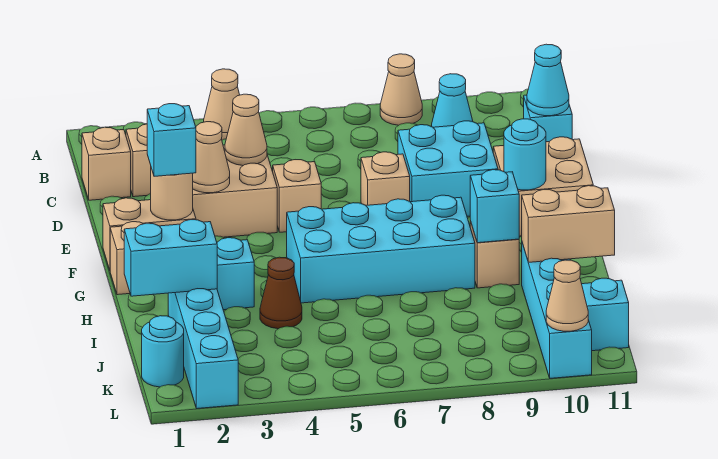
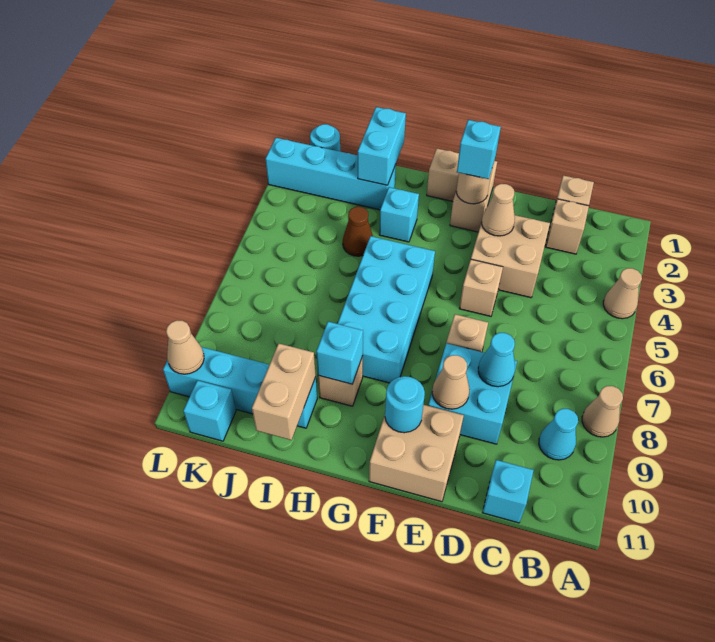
cyan 1x1 cone [527,44,569,116] -> cyan 1x1 cone moved to [478,333,515,387]
tan 1x1 cone [225,94,267,166] -> tan 1x1 cone moved to [432,355,470,409]

